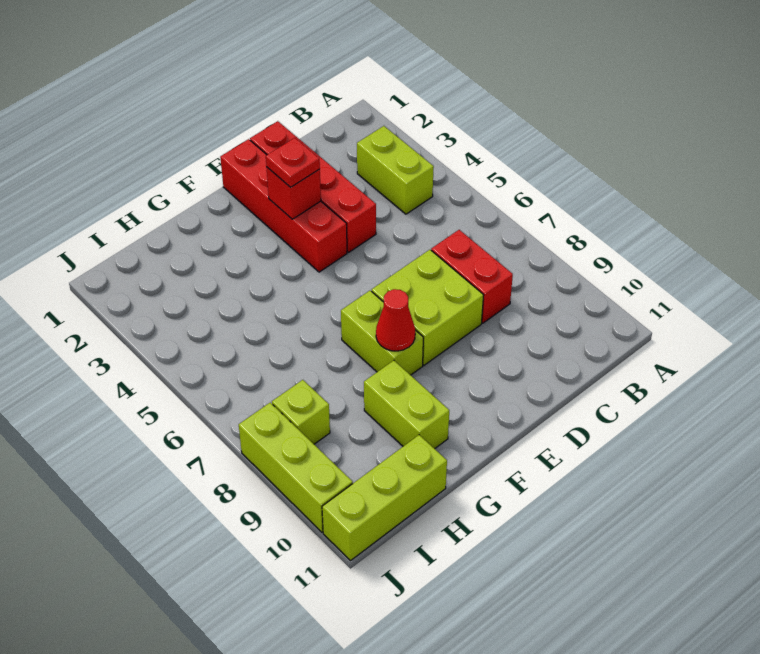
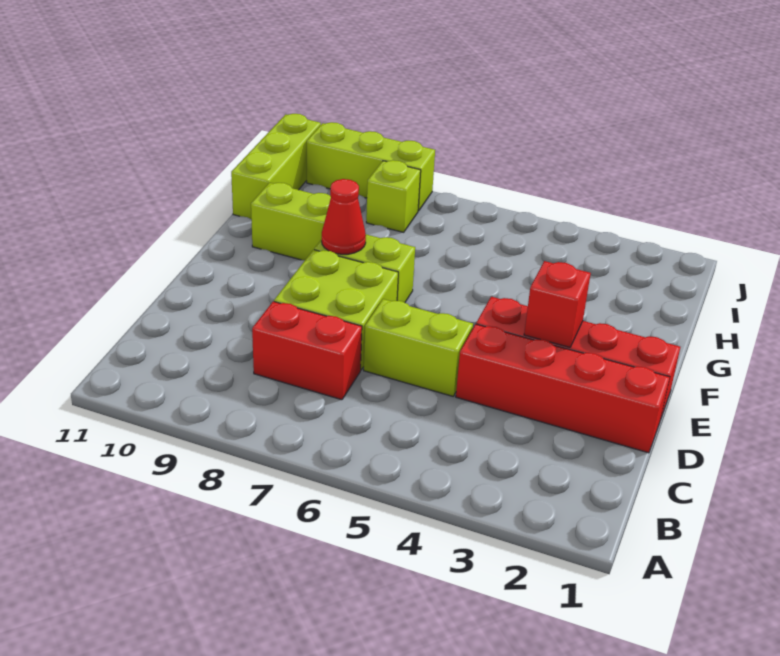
lime 1x2 brick [357,126,434,214] -> lime 1x2 brick moved to [364,299,473,396]
red 1x1 plate [266,138,320,187] -> none

